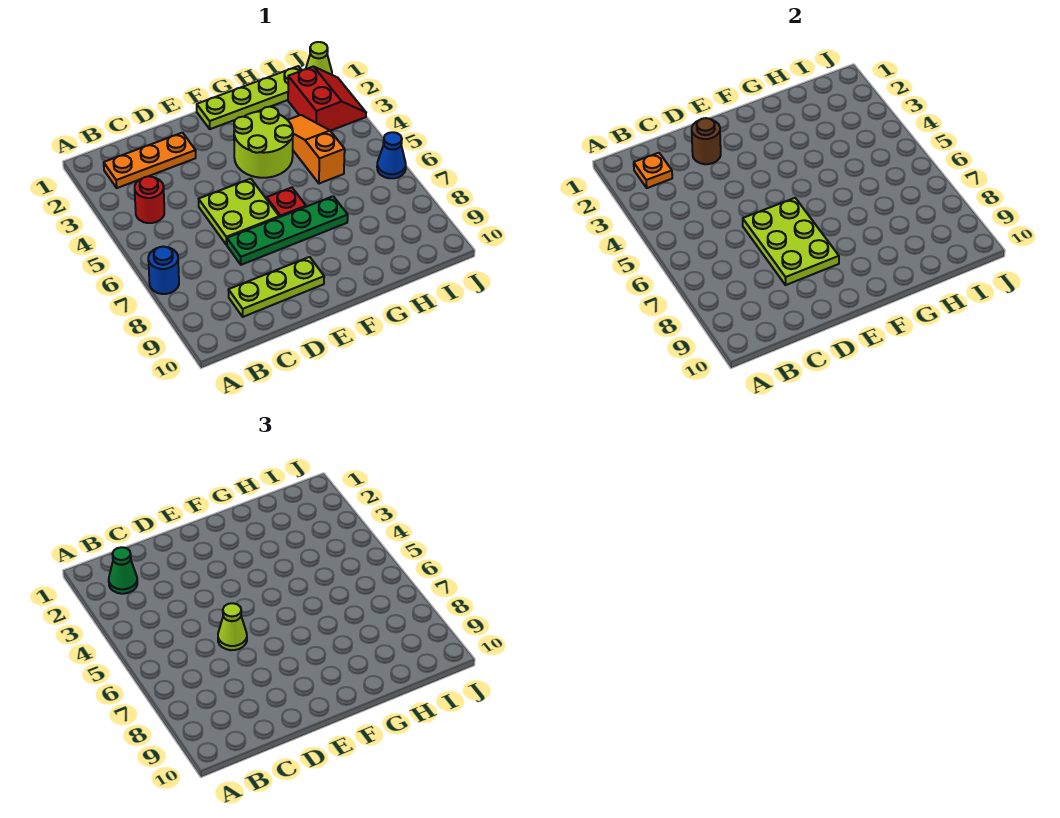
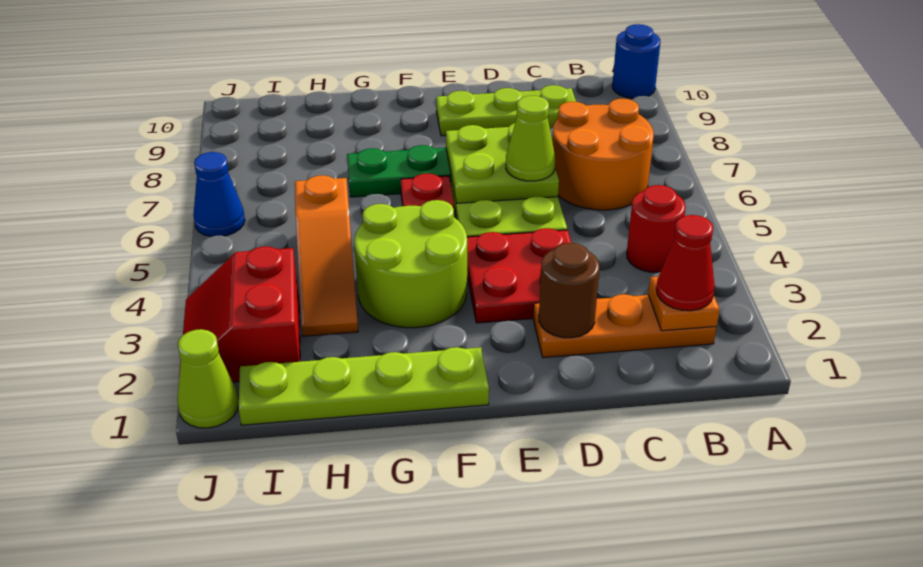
blue 1x1 round brick [148,247,179,294] -> blue 1x1 round brick moved to [612,24,660,98]
green 1x1 cone [109,547,137,594] -> red 1x1 cone [656,215,715,311]
none -> orange 2x2 round brick [552,99,654,210]
none -> red 2x2 plate [467,228,572,323]
lime 2x3 plate [743,198,839,285] -> lime 2x2 plate [446,123,559,203]

